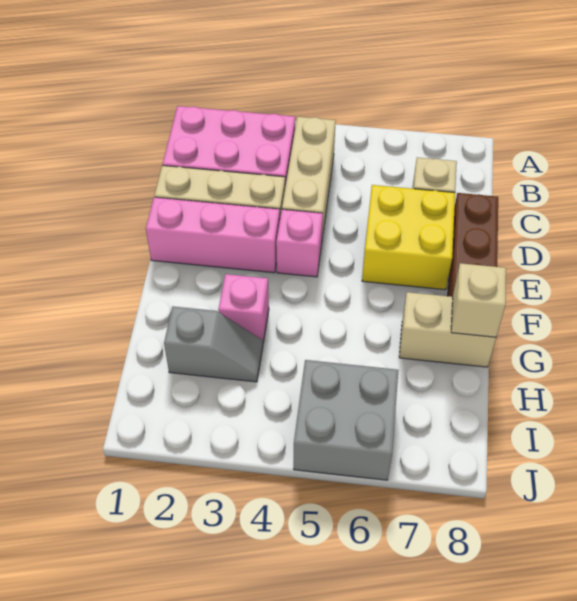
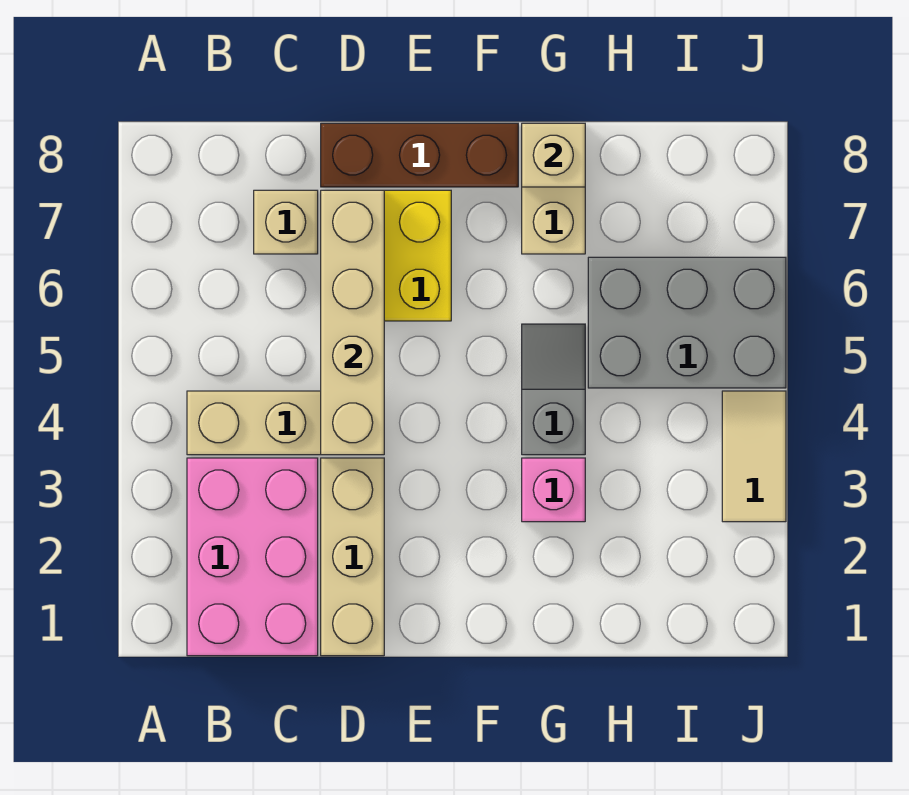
none -> tan 1x4 brick [321,190,384,455]
pink 1x3 brick [146,197,280,273] -> none
pink 1x1 brick [276,209,323,277] -> none
grey 1x2 slope [164,307,263,382] -> grey 1x2 slope moved to [522,324,585,455]
grey 2x2 brick [294,360,398,480] -> grey 2x3 brick [588,257,786,388]
none -> tan 1x2 tile [722,391,786,522]

